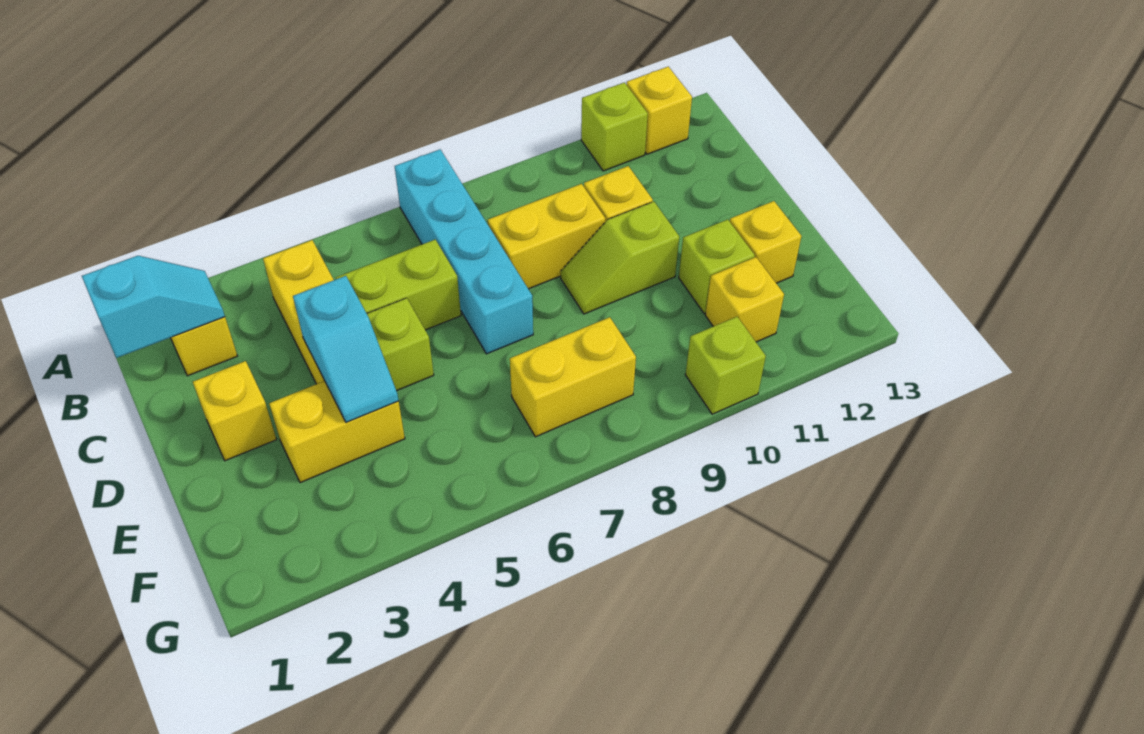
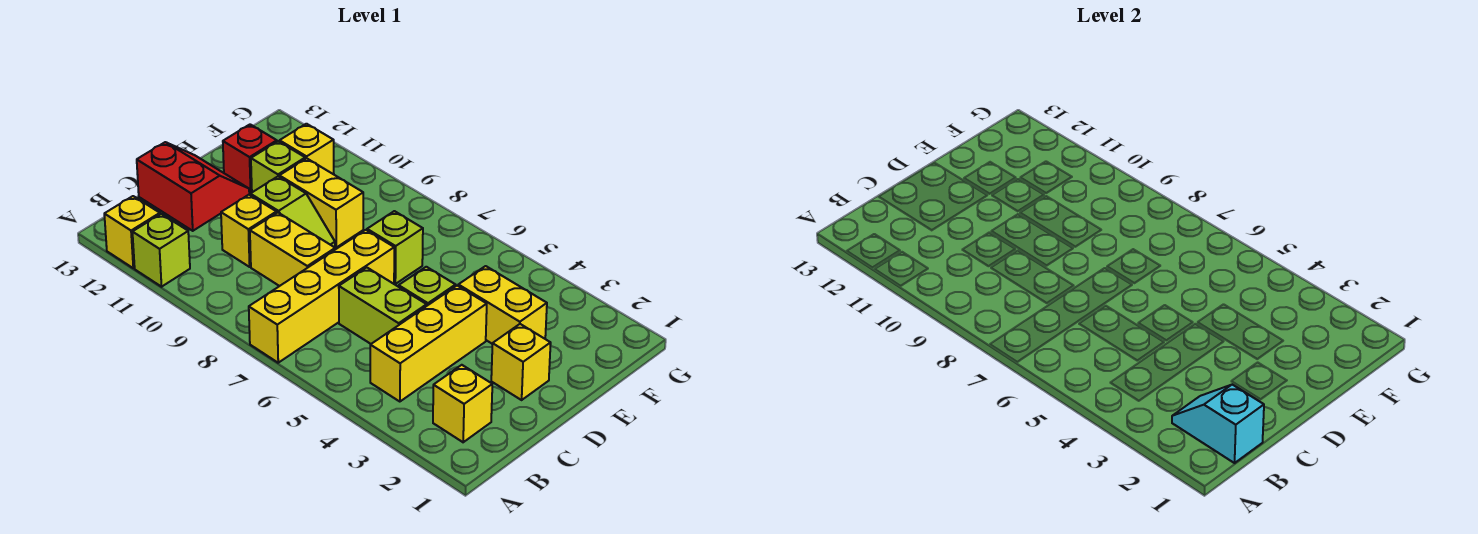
cyan 1x4 brick [395,150,533,354] -> yellow 1x4 brick [249,230,394,363]
none -> red 2x2 slope [137,142,249,231]
cyan 1x2 slope [293,276,399,422] -> none
yellow 1x1 brick [730,201,801,283] -> red 1x1 brick [223,124,277,194]
yellow 1x2 brick [510,317,636,437] -> yellow 1x2 brick moved to [279,158,363,247]
lime 1x1 brick [685,317,766,414] -> lime 1x1 brick moved to [367,211,423,284]

